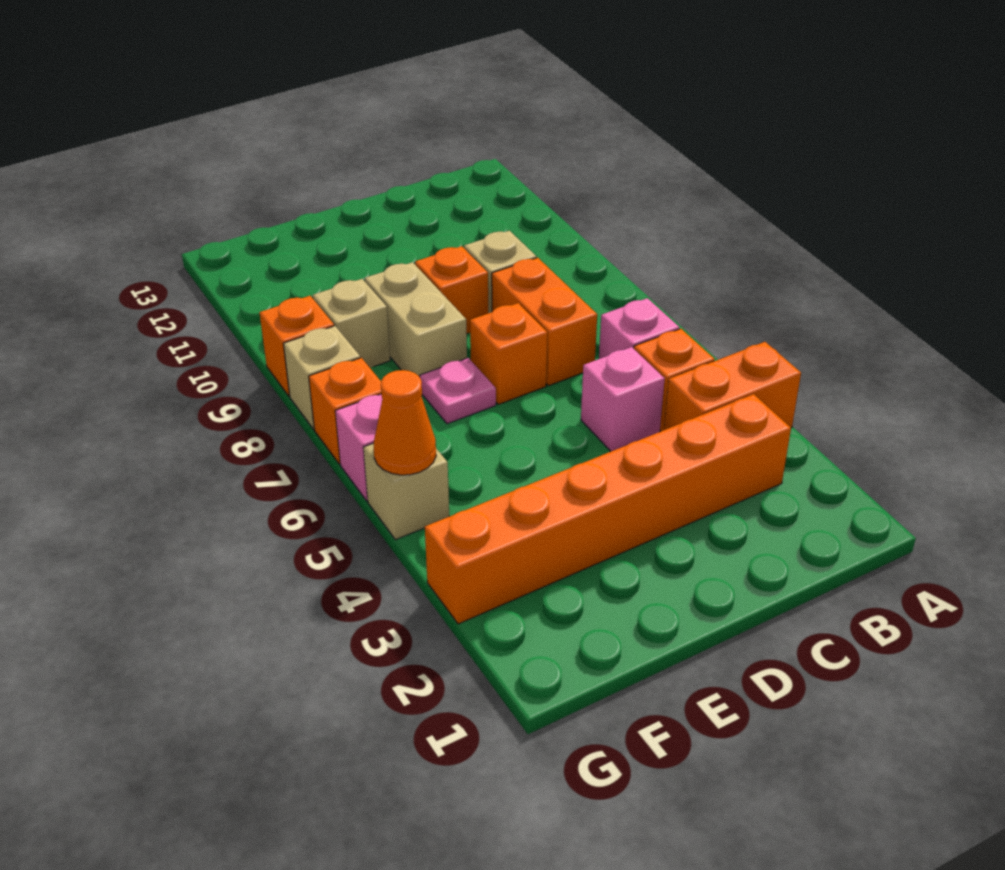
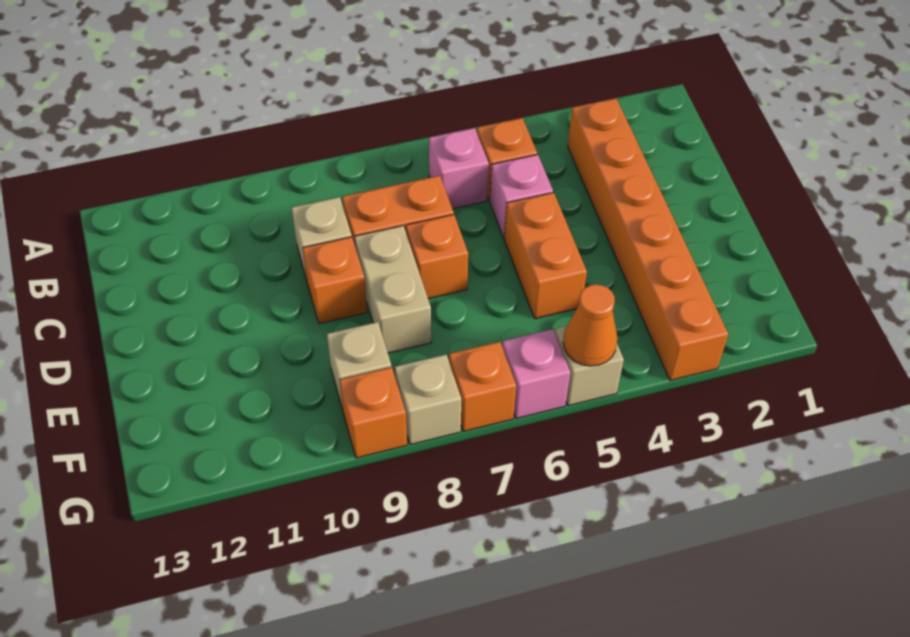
orange 1x2 brick [664,342,801,430] -> orange 1x2 brick moved to [504,193,587,318]
pink 1x1 plate [420,358,496,424] -> none
tan 1x2 brick [365,262,467,377] -> tan 1x2 brick turned to [355,226,431,353]

